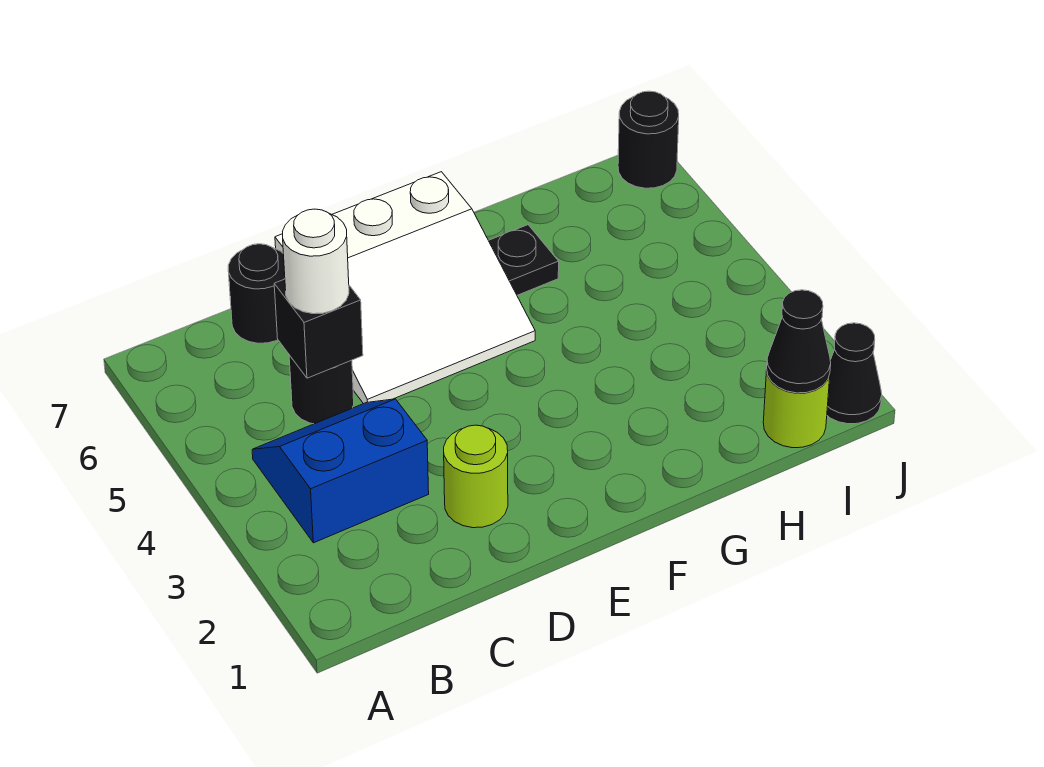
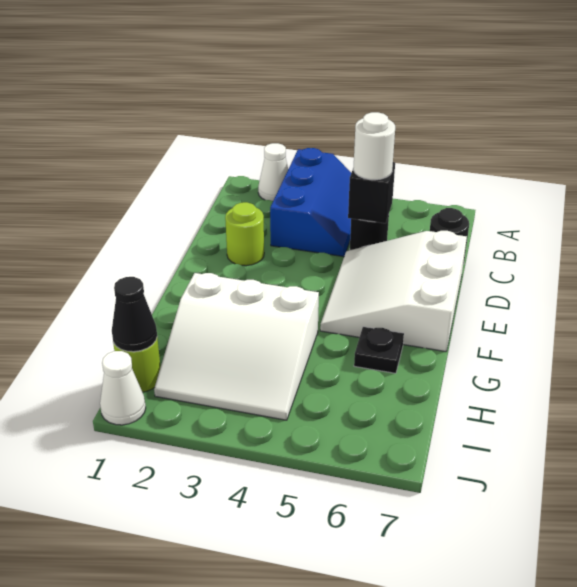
none -> white 1x1 cone [258,143,288,201]
blue 2x2 slope [252,399,429,543] -> blue 2x3 slope [270,148,351,257]
none -> white 3x3 slope [154,273,319,420]
black 1x1 cone [827,323,882,424] -> white 1x1 cone [100,351,146,425]
black 1x1 round brick [618,91,679,188] -> none

